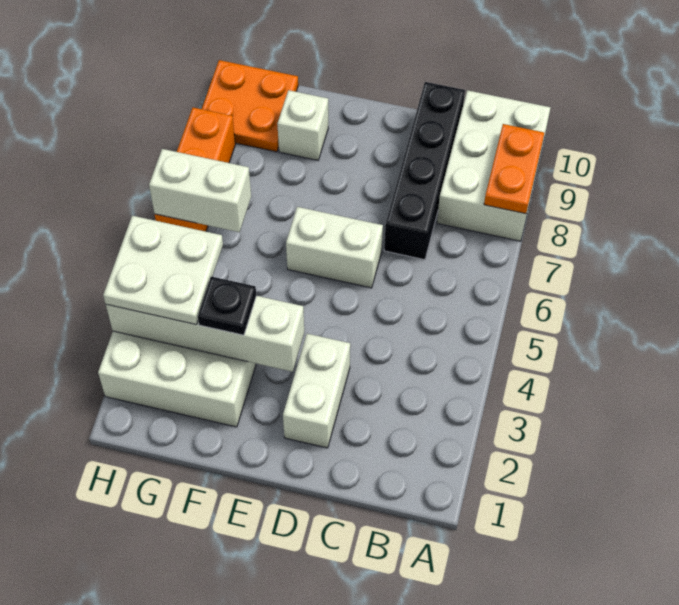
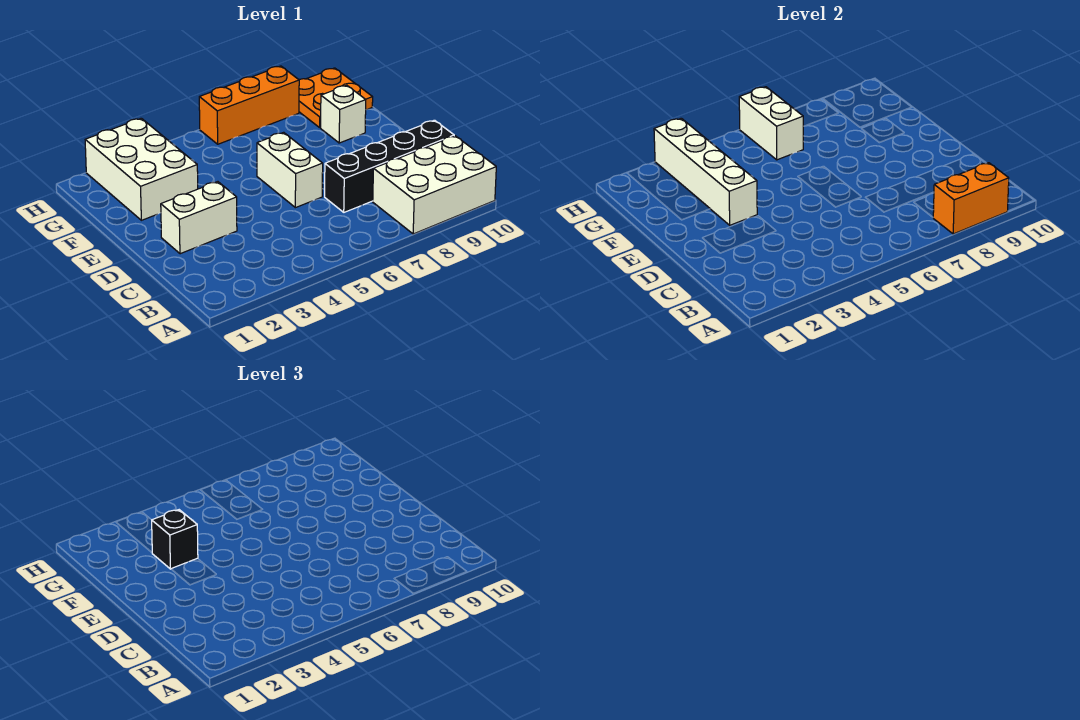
orange 1x2 plate [484,124,544,214] -> orange 1x2 brick [933,163,1009,234]
black 1x1 plate [198,277,256,335] -> black 1x1 brick [152,510,198,569]
white 2x2 plate [103,216,223,325] -> none

